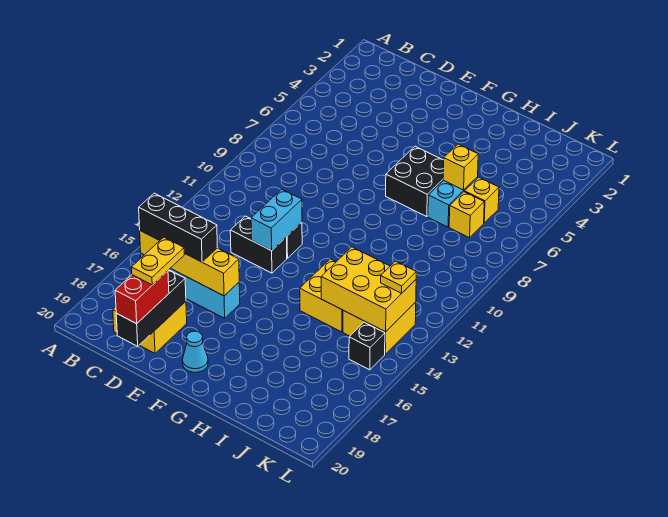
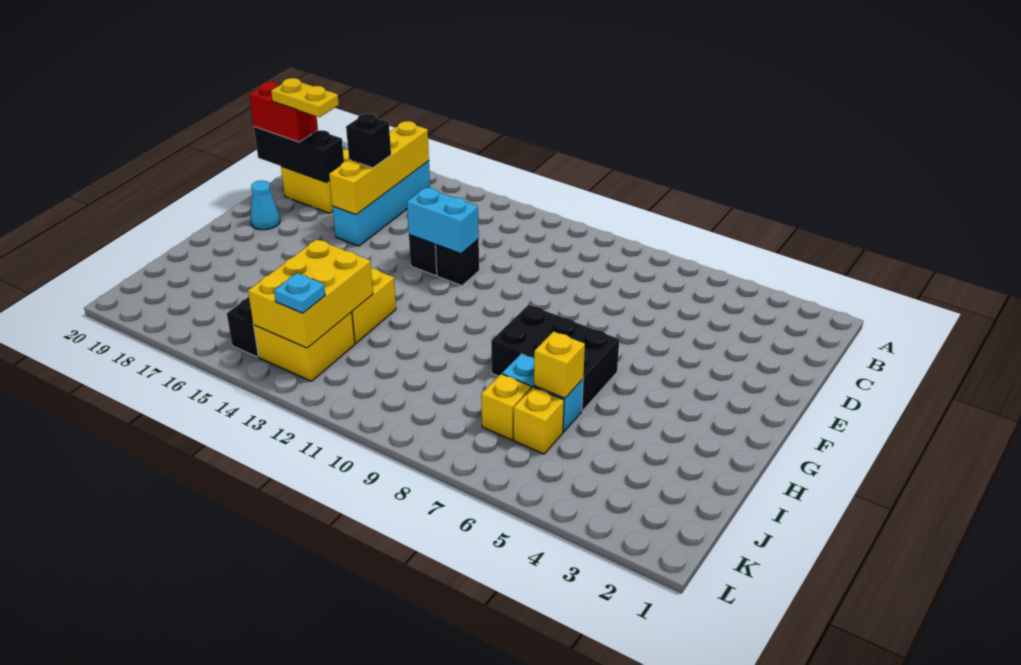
black 1x3 brick [139,193,217,262] -> black 1x1 brick [346,113,391,168]
black 2x2 brick [386,146,444,217] -> black 2x3 brick [491,305,619,411]
yellow 1x1 plate [381,261,416,294] -> cyan 1x1 plate [274,273,325,313]

